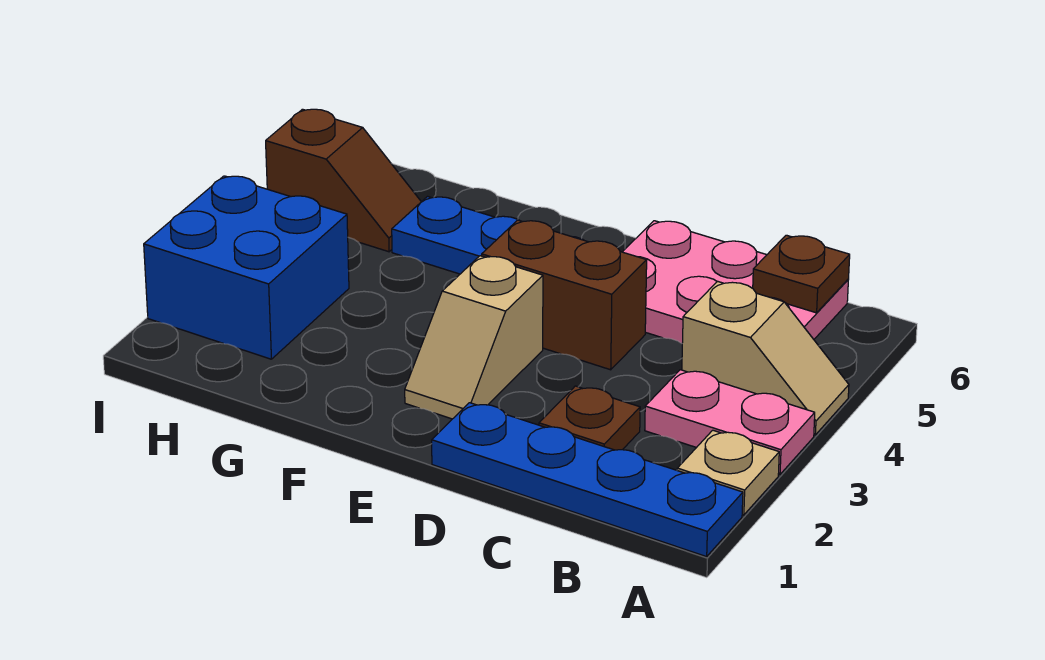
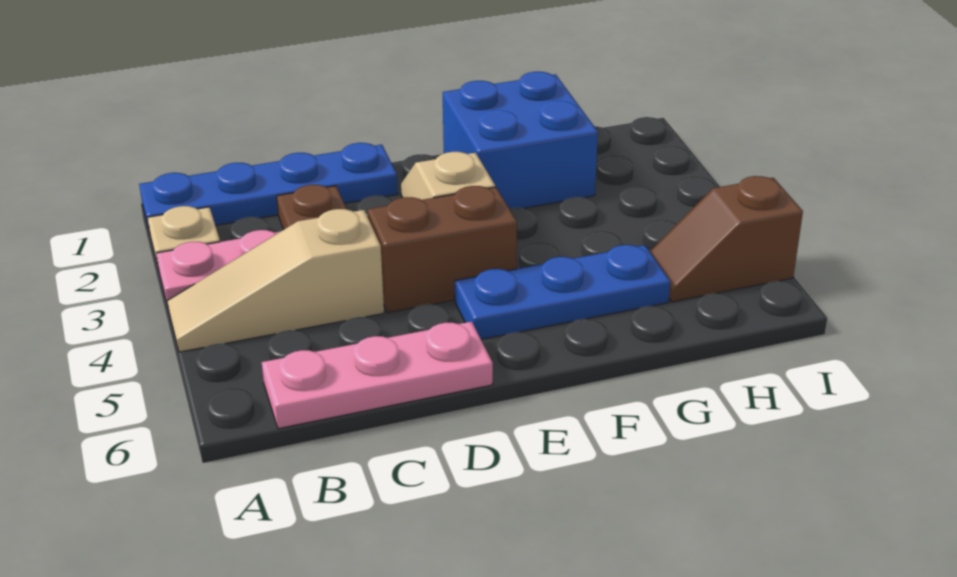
tan 1x2 slope [682,281,849,435] -> tan 1x3 slope [167,209,384,352]
pink 2x3 plate [623,221,848,343] -> pink 1x3 plate [262,322,493,429]
brown 1x1 plate [753,235,850,313] -> none
blue 2x2 brick [144,176,349,359] -> blue 2x2 brick moved to [443,72,598,209]

